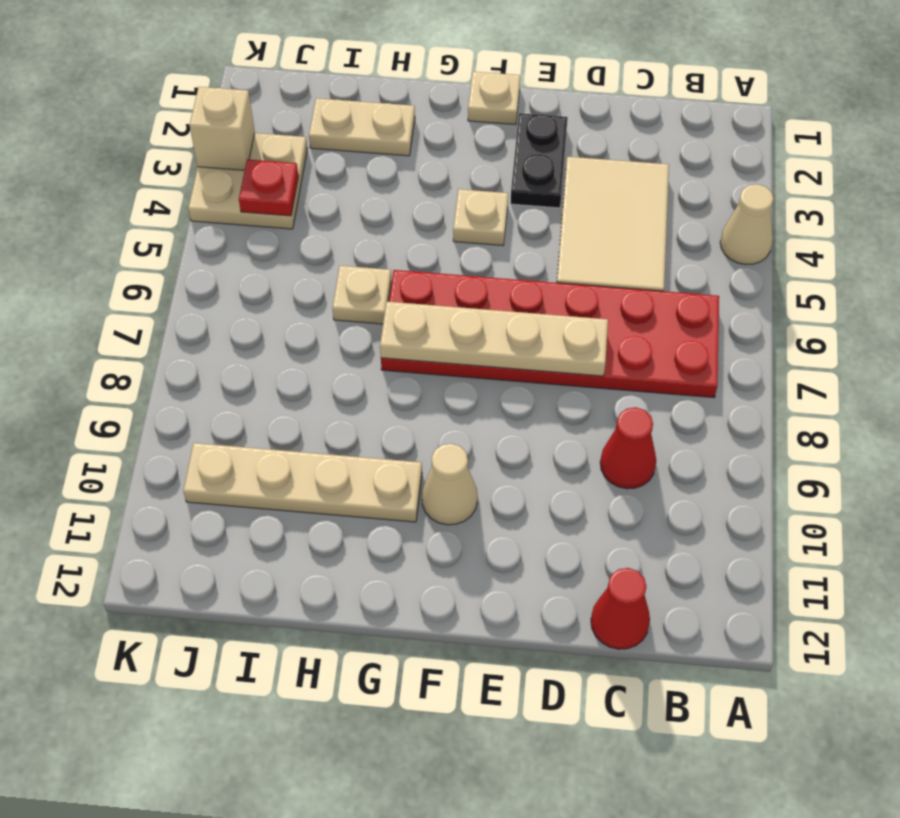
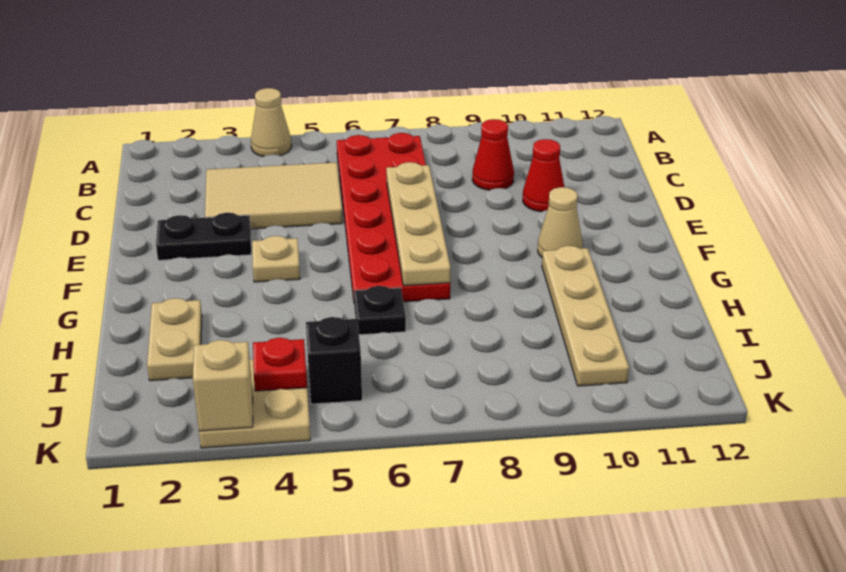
red 1x1 cone [591,568,650,649] -> red 1x1 cone moved to [523,139,564,212]
tan 1x1 plate [468,72,520,125] -> none
tan 1x1 plate [332,266,391,324] -> black 1x1 plate [354,286,406,335]
none -> black 1x1 brick [306,317,362,404]

